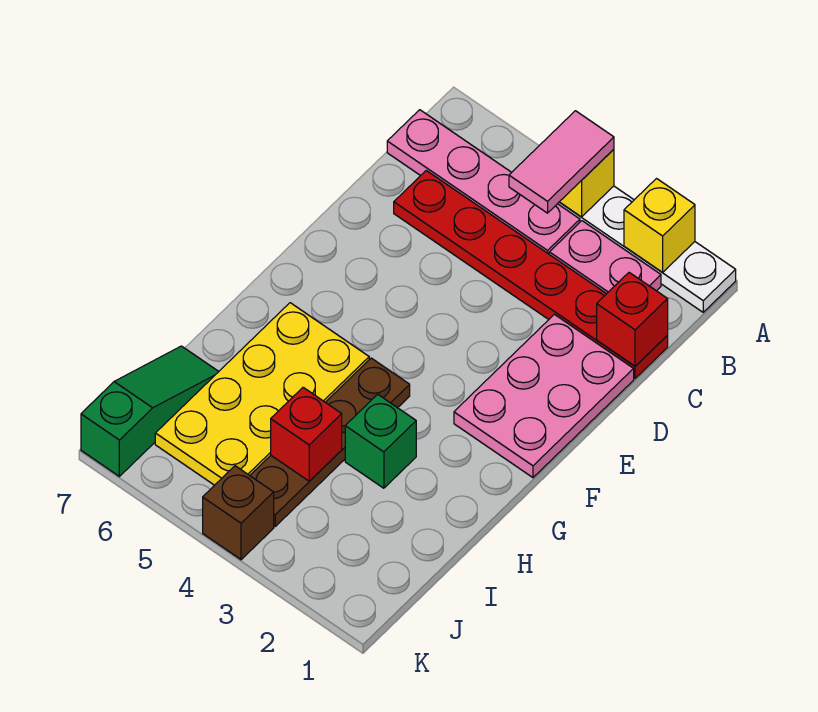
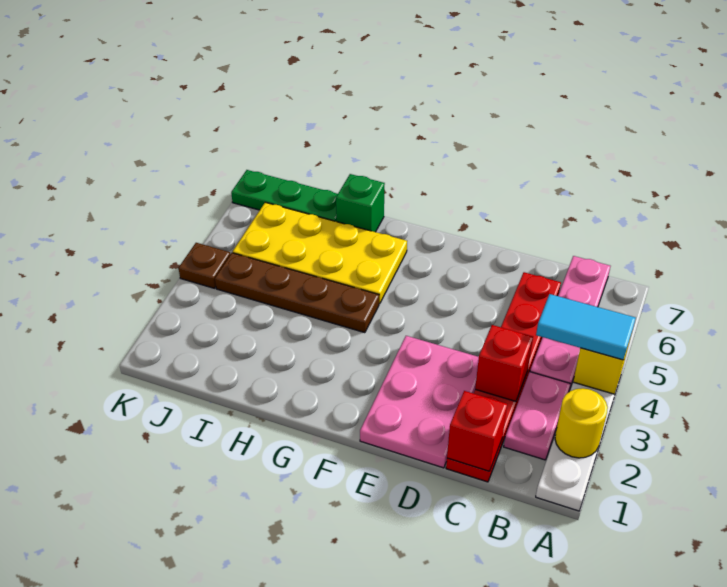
yellow 1x1 brick [624,179,695,273] -> yellow 1x1 round brick [555,388,608,458]
pink 1x2 tile [509,111,614,213] -> cyan 1x2 tile [536,294,636,360]
pink 2x3 plate [454,314,634,478] -> pink 2x3 plate turned to [360,336,479,468]
green 1x1 brick [345,394,416,488] -> green 1x1 brick moved to [336,174,385,232]
red 1x1 brick [271,387,342,481] -> red 1x1 brick moved to [475,325,533,401]
green 1x3 slope [81,346,219,476] -> green 1x3 plate [231,170,338,222]
brown 1x1 brick [203,466,274,560] -> brown 1x1 plate [179,243,230,288]

